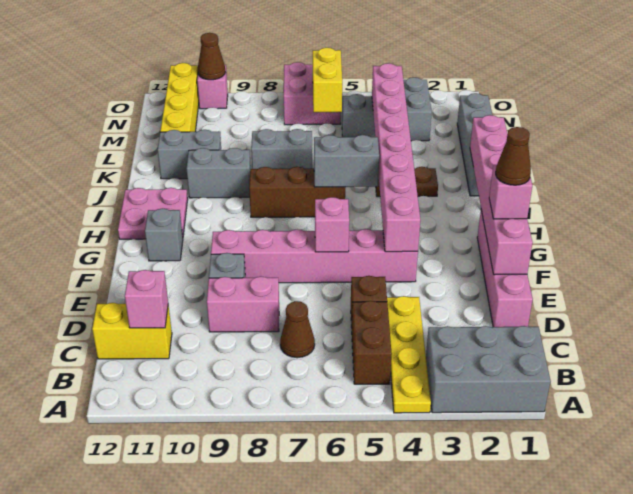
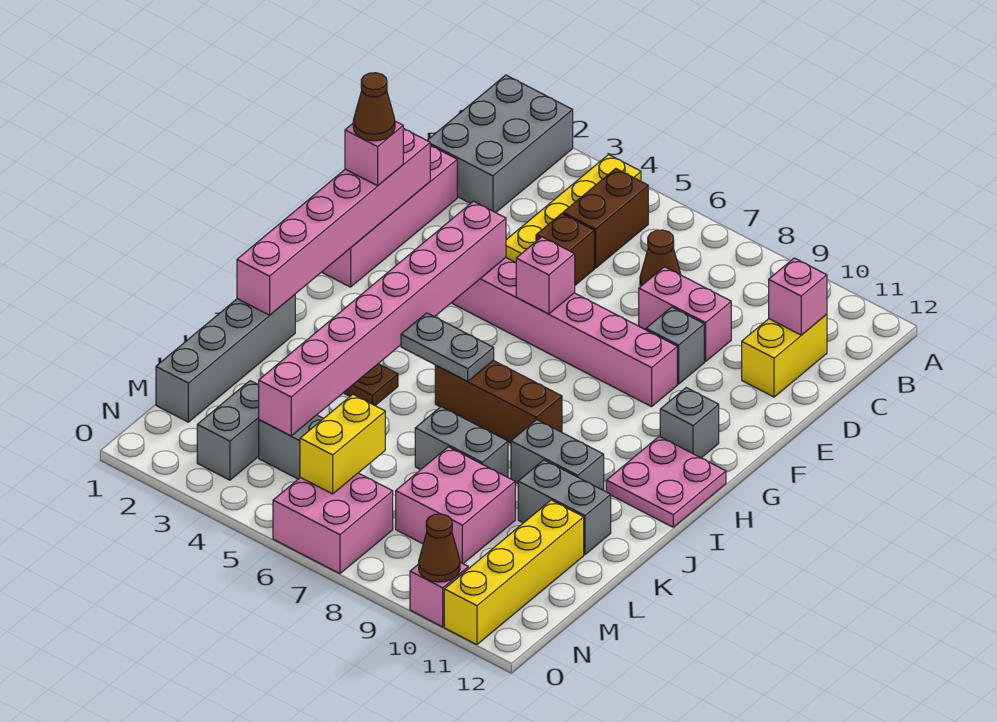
grey 2x3 brick [426,326,550,413] -> grey 2x3 brick turned to [427,75,573,213]
yellow 1x2 brick [92,303,172,359] -> yellow 1x2 brick turned to [742,314,827,397]
grey 1x2 brick [314,135,379,187] -> grey 1x2 plate [401,313,494,381]
none -> pink 2x2 brick [396,447,515,564]

